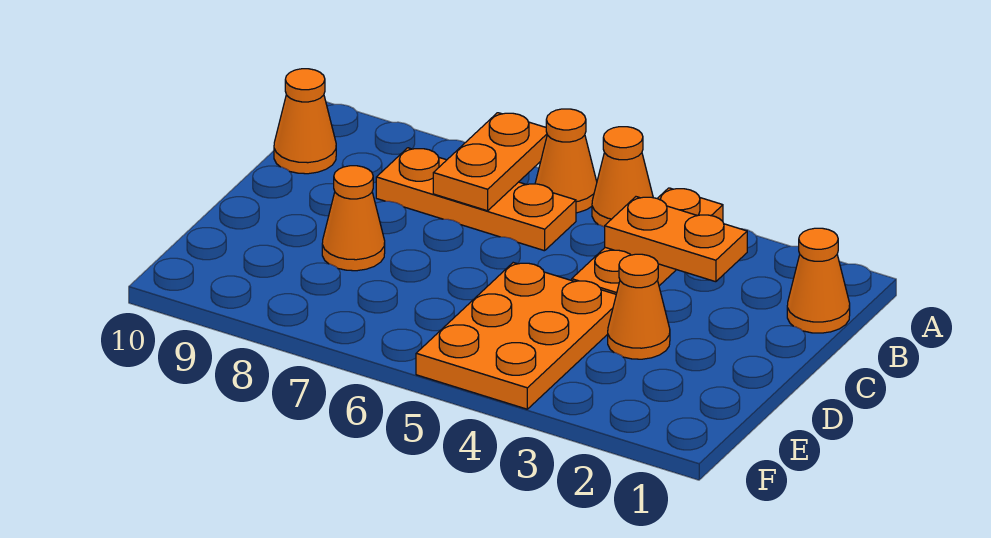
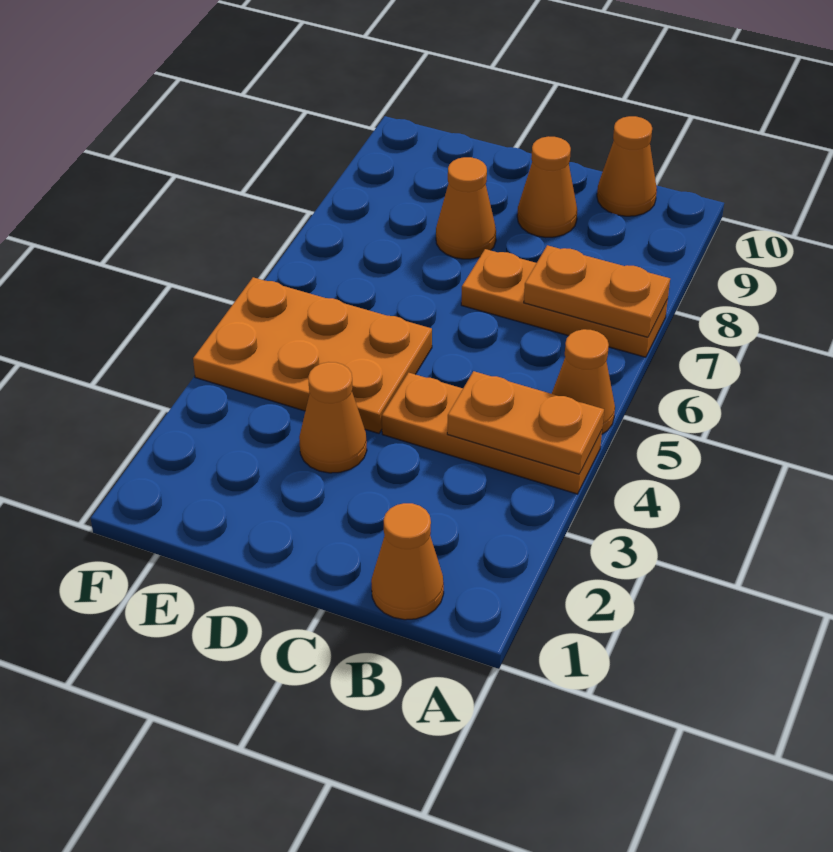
orange 1x1 cone [535,109,597,213] -> orange 1x1 cone moved to [517,136,577,237]
orange 1x2 plate [605,197,747,282] -> orange 1x2 plate turned to [447,371,604,474]
orange 1x3 plate [376,148,576,251] -> orange 1x3 plate turned to [461,249,668,357]

